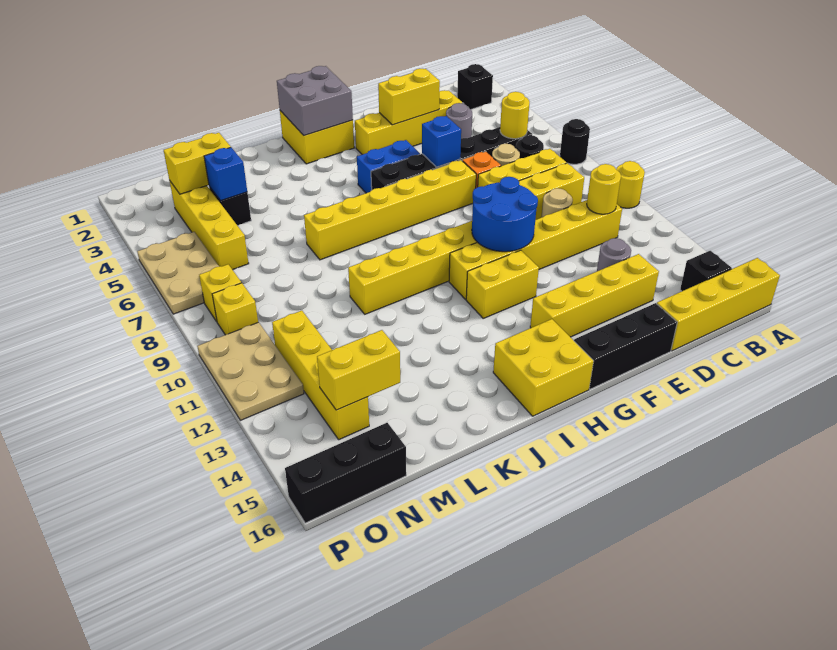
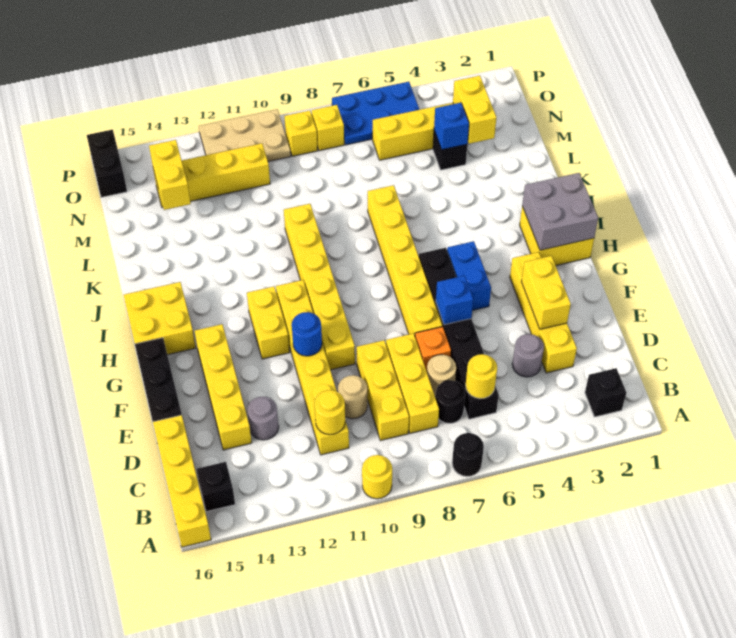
blue 2x2 round brick [472,177,538,252] -> blue 1x1 round brick [292,312,322,356]
black 1x3 brick [285,423,406,523] -> black 1x2 brick [87,129,127,197]
tan 2x3 plate [137,232,219,314] -> blue 2x3 plate [332,82,419,145]

